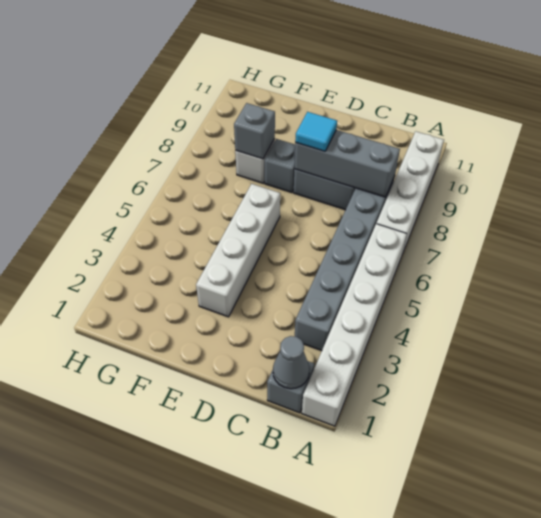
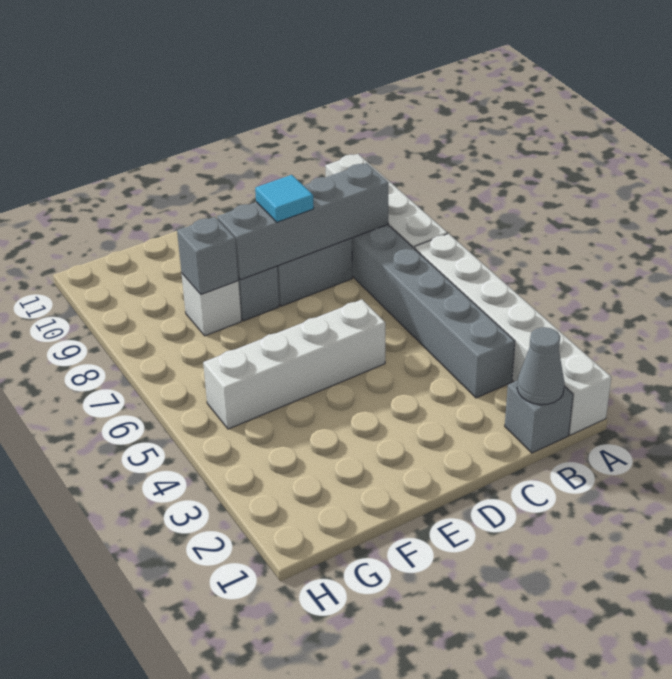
grey 1x3 brick [294,130,400,197] -> grey 1x4 brick [217,163,389,280]
white 1x4 brick [196,184,280,317] -> white 1x4 brick turned to [203,300,385,429]

